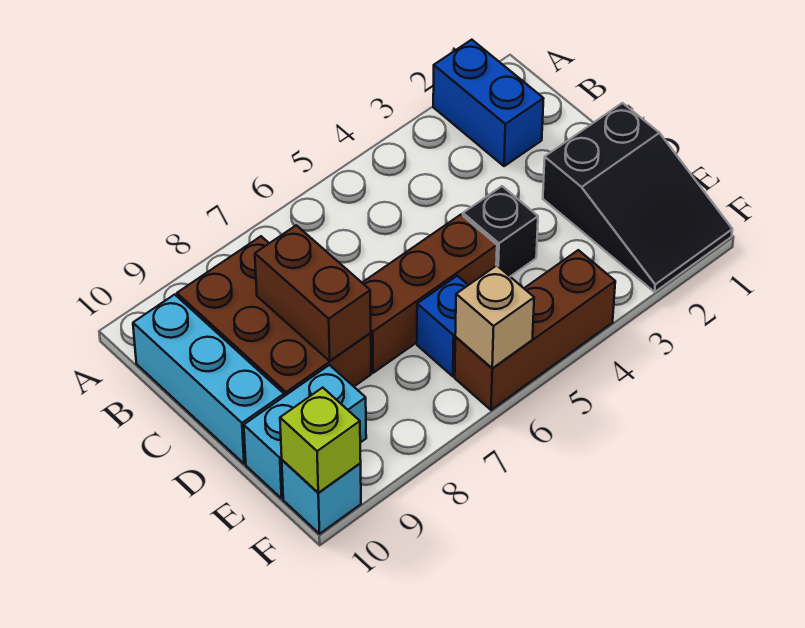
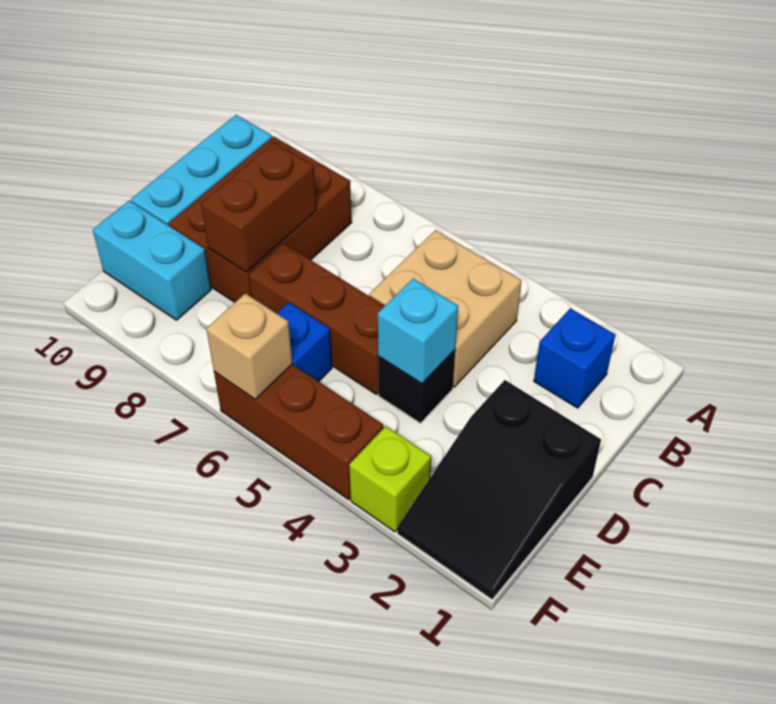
blue 1x2 brick [433,40,544,166] -> blue 1x1 brick [534,308,615,408]
none -> tan 2x2 brick [369,230,522,387]
cyan 1x1 brick [282,460,361,534] -> cyan 1x1 brick moved to [378,279,458,384]
lime 1x1 brick [280,388,361,493] -> lime 1x1 brick moved to [349,426,431,532]

